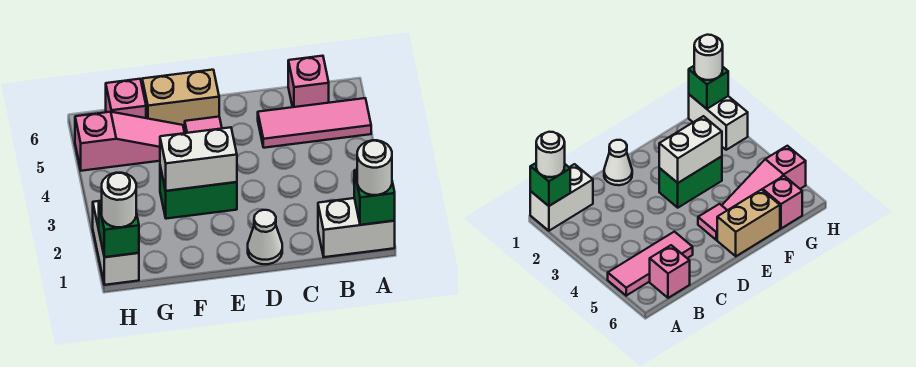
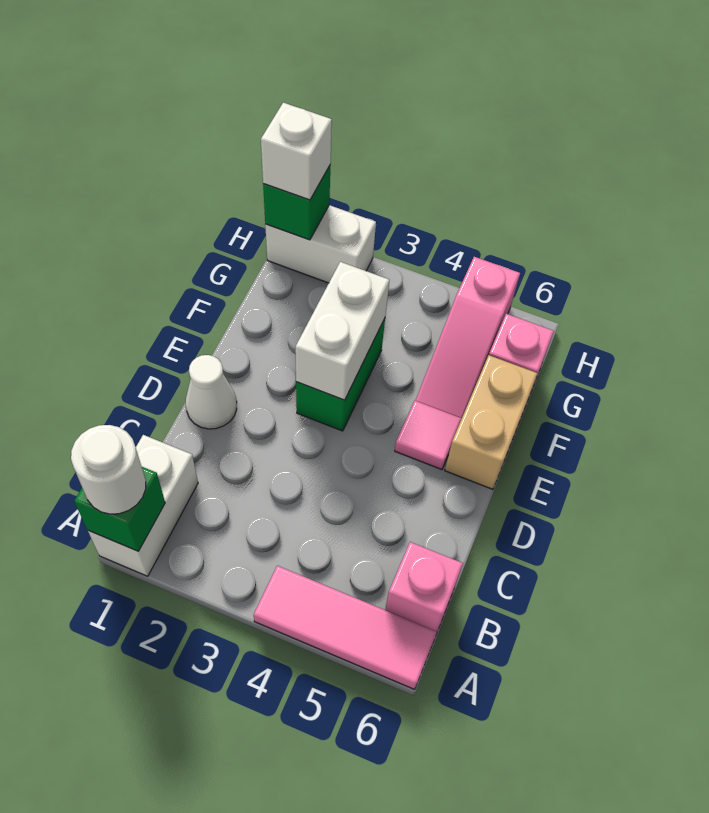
pink 1x3 tile [258,98,371,148] -> pink 1x3 tile turned to [254,566,437,689]
white 1x1 round brick [101,173,136,227] -> white 1x1 brick [261,103,332,200]

